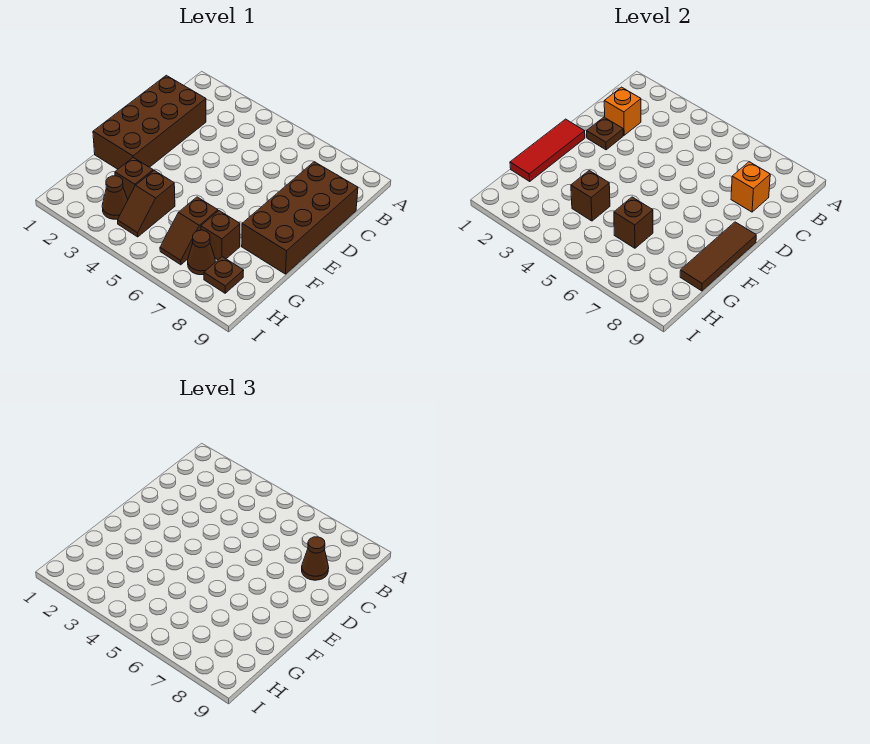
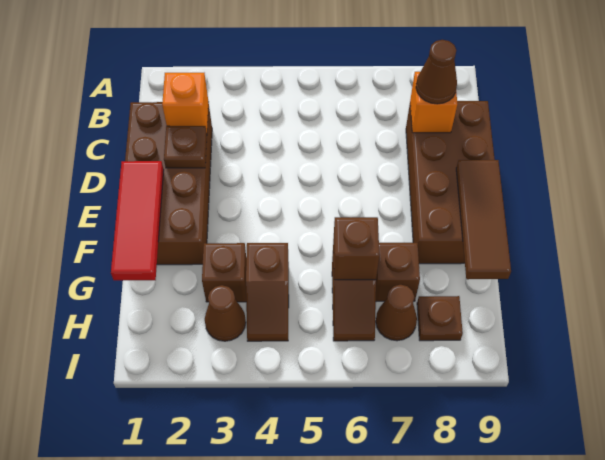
brown 1x1 brick [571,171,610,221] -> none

